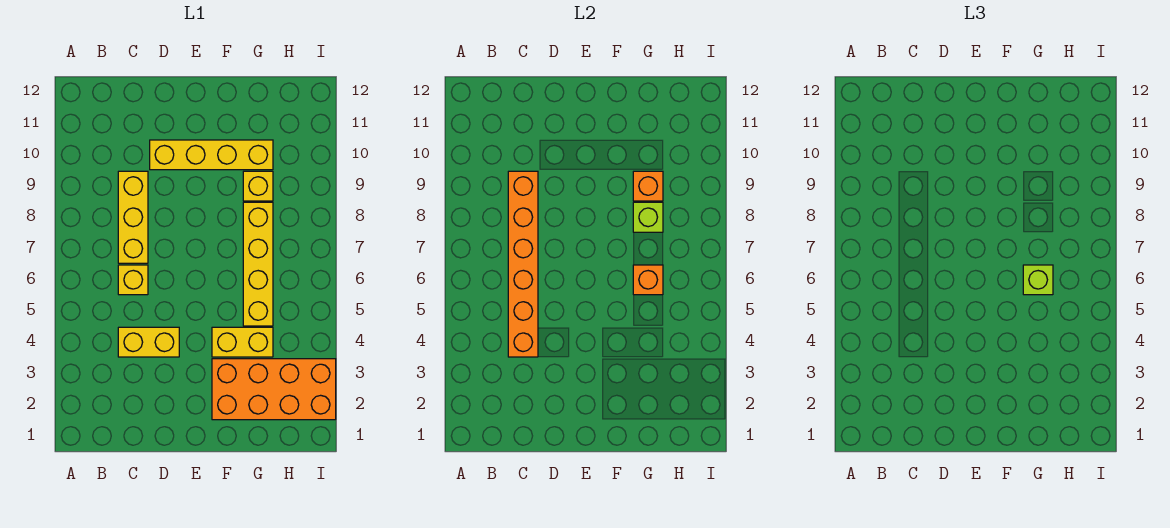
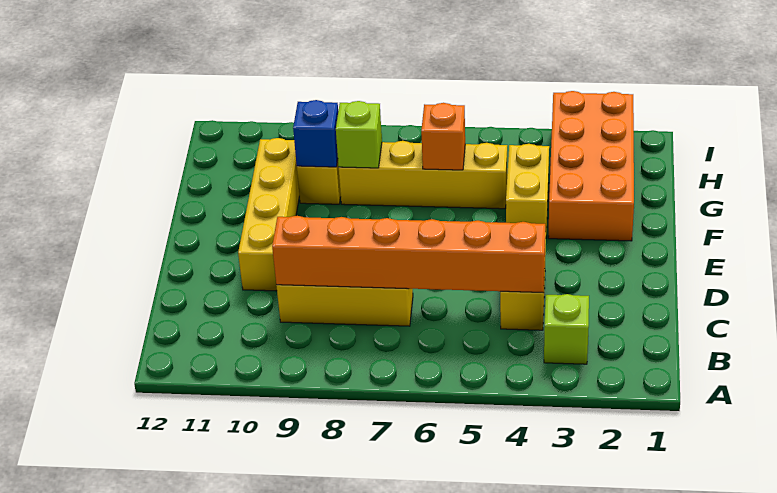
yellow 1x1 brick [118,265,148,295] -> none
lime 1x1 brick [1023,265,1053,295] -> lime 1x1 brick moved to [544,294,589,364]
orange 1x1 brick [633,171,663,201] -> blue 1x1 brick [293,100,338,167]

